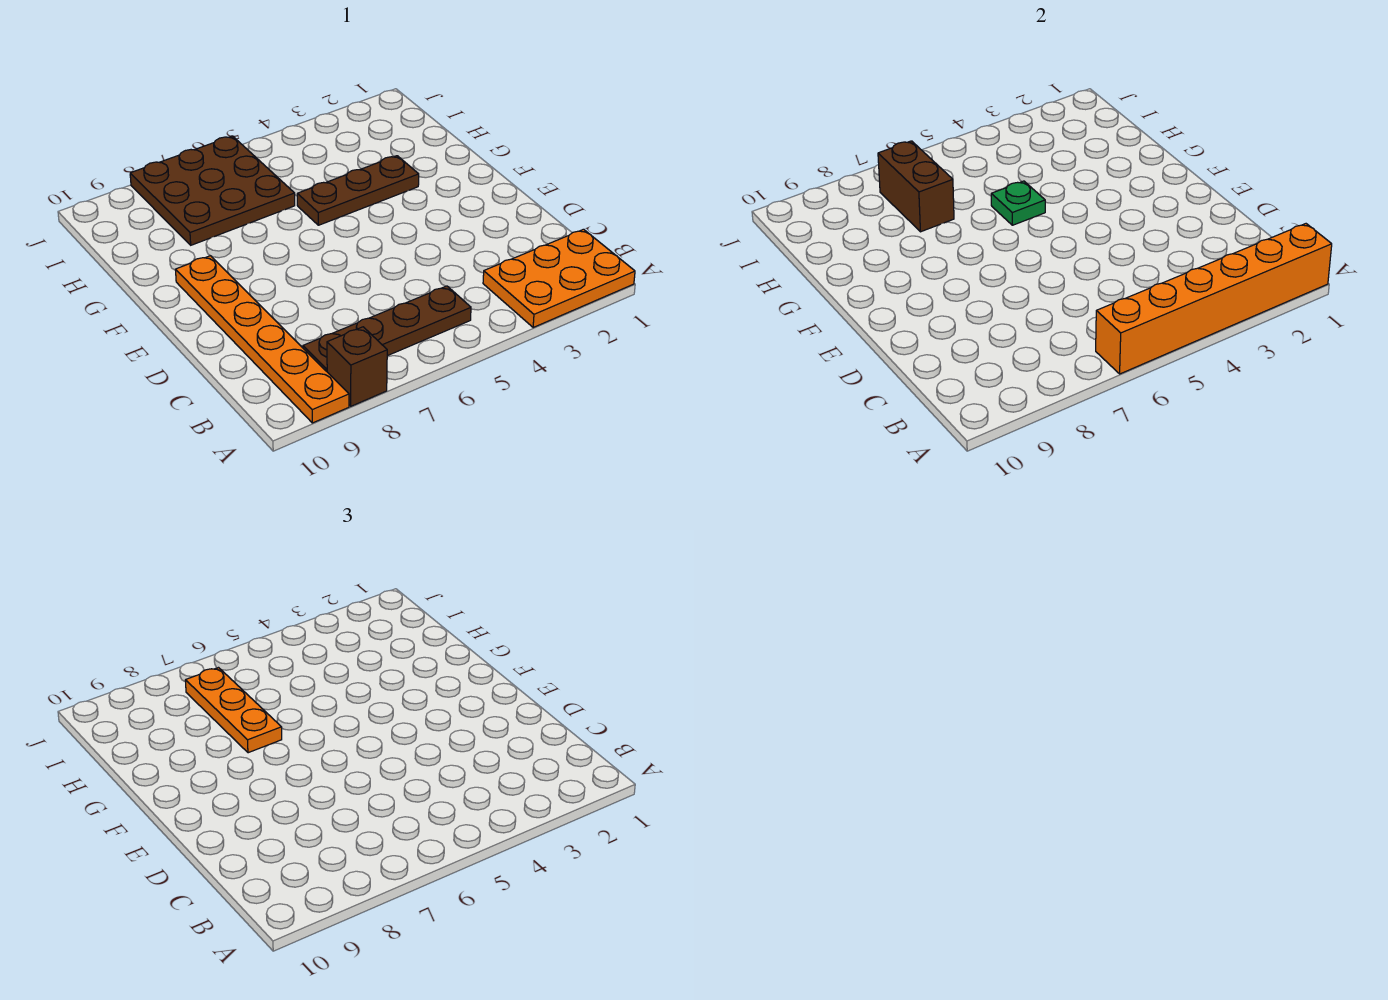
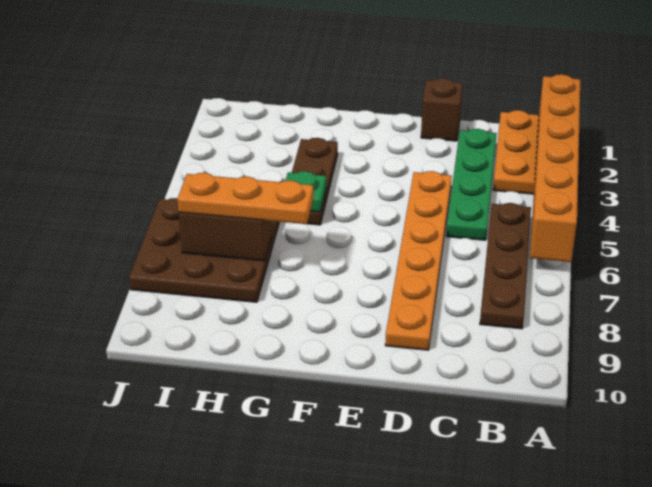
brown 1x1 brick [327,327,387,406] -> brown 1x1 brick moved to [421,78,463,141]
orange 1x6 plate [176,256,349,423] -> orange 1x6 plate turned to [385,171,452,350]
none -> green 1x4 plate [446,129,497,240]

